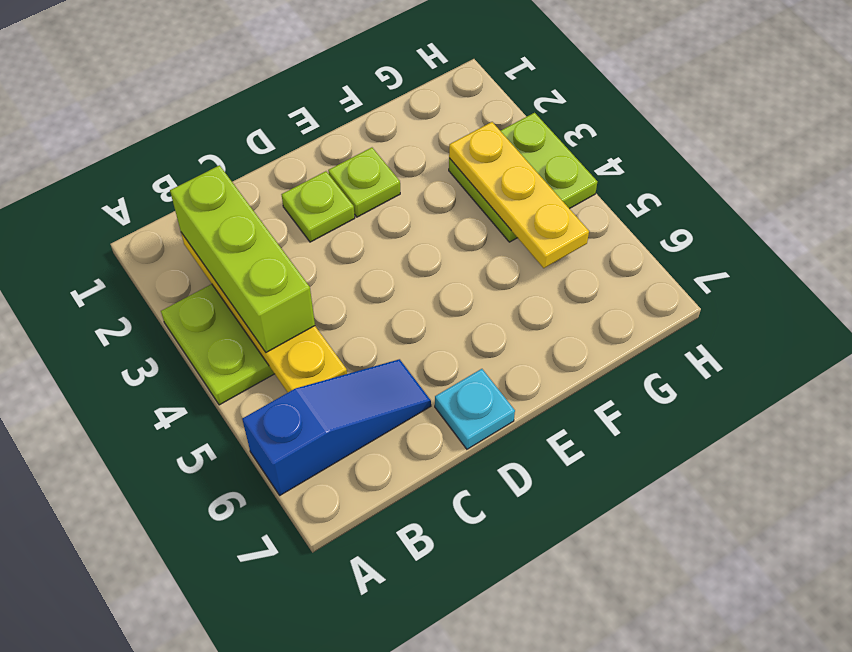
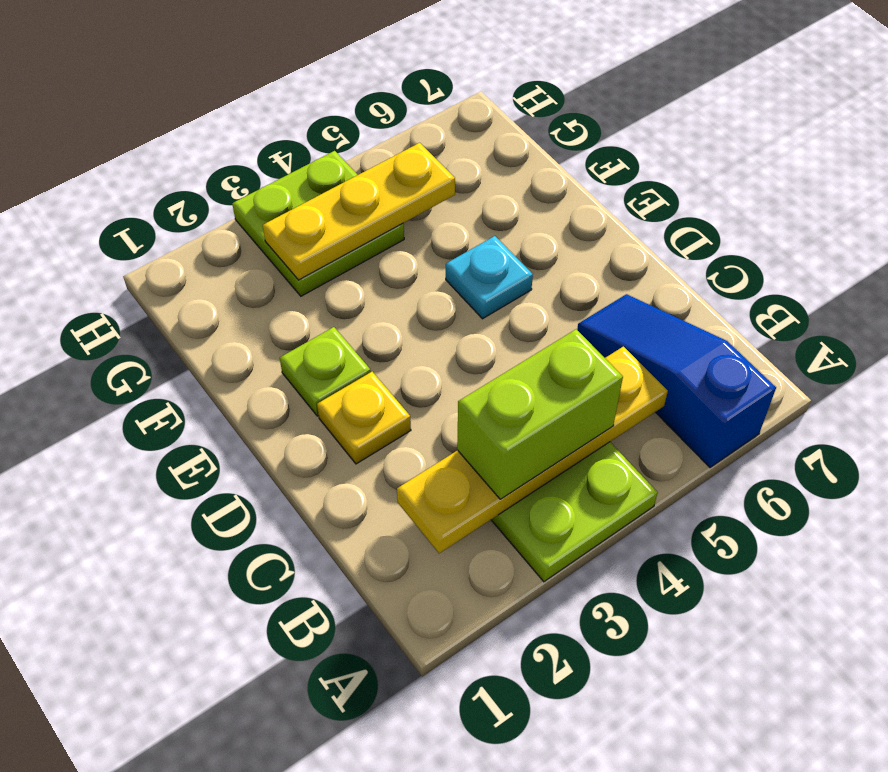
lime 1x3 brick [170,165,315,352] -> lime 1x2 brick [457,329,623,499]
lime 1x1 plate [282,171,355,242] -> yellow 1x1 plate [317,372,411,464]
cyan 1x1 plate [435,369,515,449] -> cyan 1x1 plate moved to [446,236,533,319]

